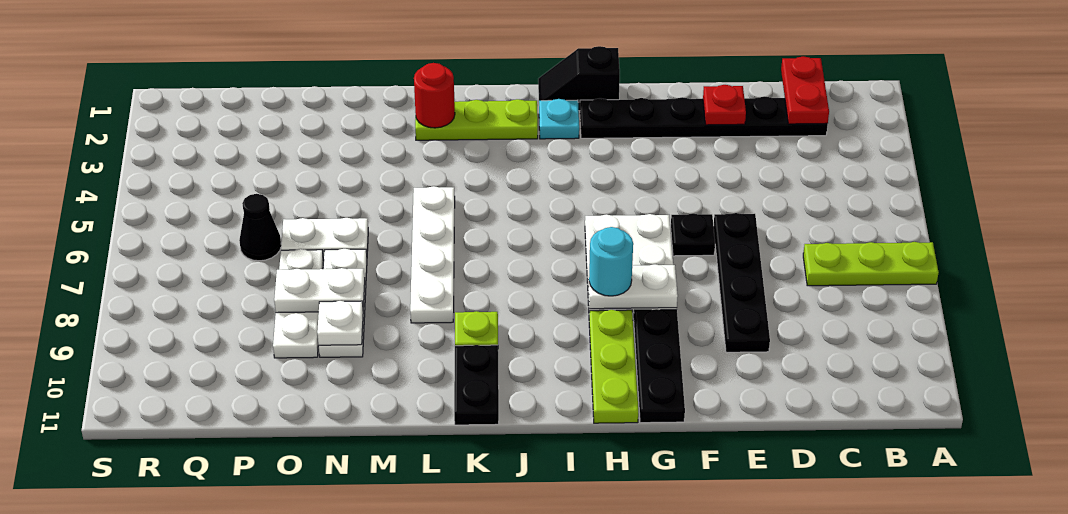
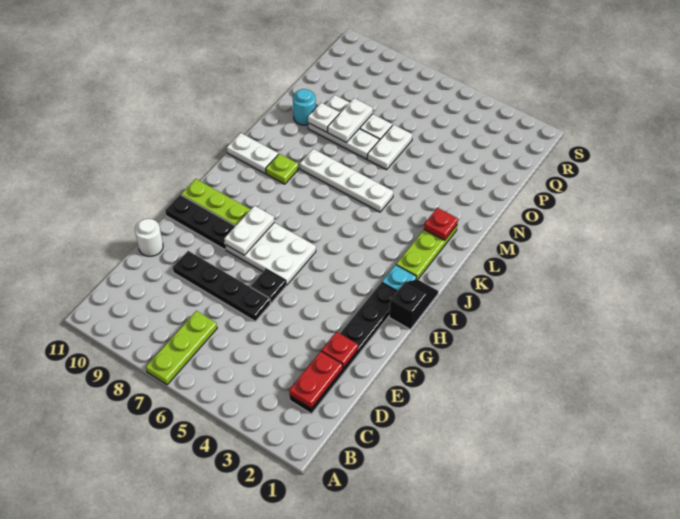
red 1x2 plate [781,56,829,124] -> red 1x2 plate turned to [289,351,343,408]
none -> white 1x1 round brick [135,219,163,256]
cyan 1x1 round brick [589,227,633,296] -> cyan 1x1 round brick moved to [293,89,316,125]
black 1x2 plate [454,345,499,425] -> white 1x2 plate [227,133,278,173]
red 1x1 round brick [414,63,455,128] -> red 1x1 plate [424,208,458,240]
black 1x1 cone [239,194,281,261] -> none

